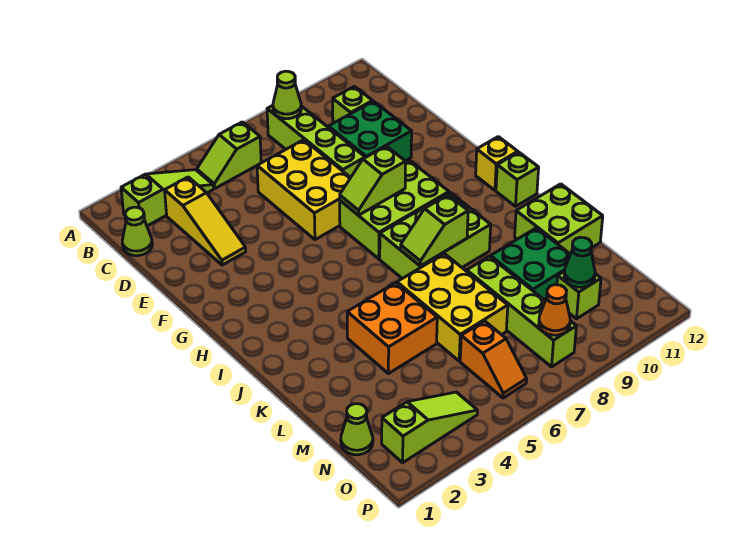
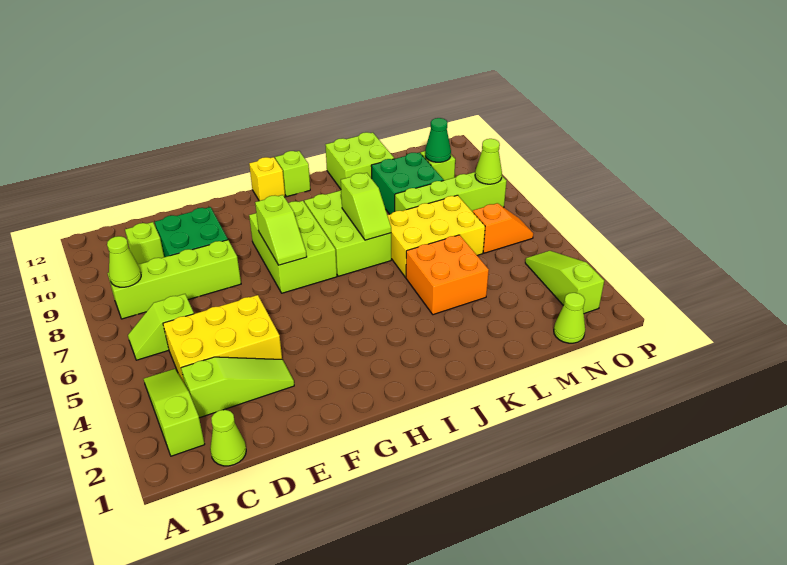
lime 1x2 slope [197,122,261,188] -> lime 1x2 slope turned to [128,294,194,360]
yellow 1x3 slope [165,177,246,265] -> lime 1x3 slope [181,357,294,418]
yellow 2x3 brick [257,140,351,240] -> yellow 2x3 brick moved to [163,295,282,383]
orange 1x1 cone [539,285,570,335] -> lime 1x1 cone [475,139,502,184]

